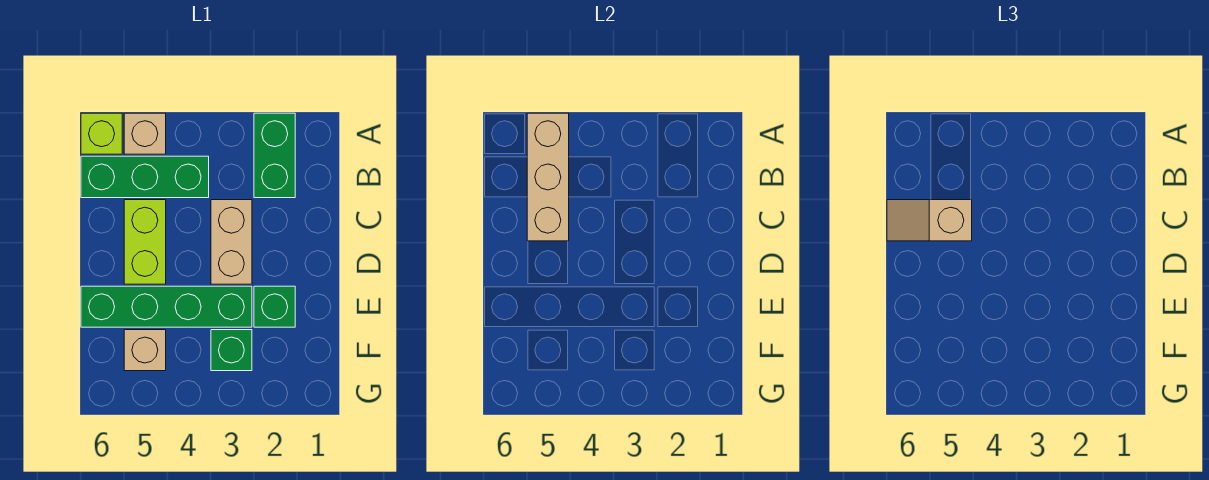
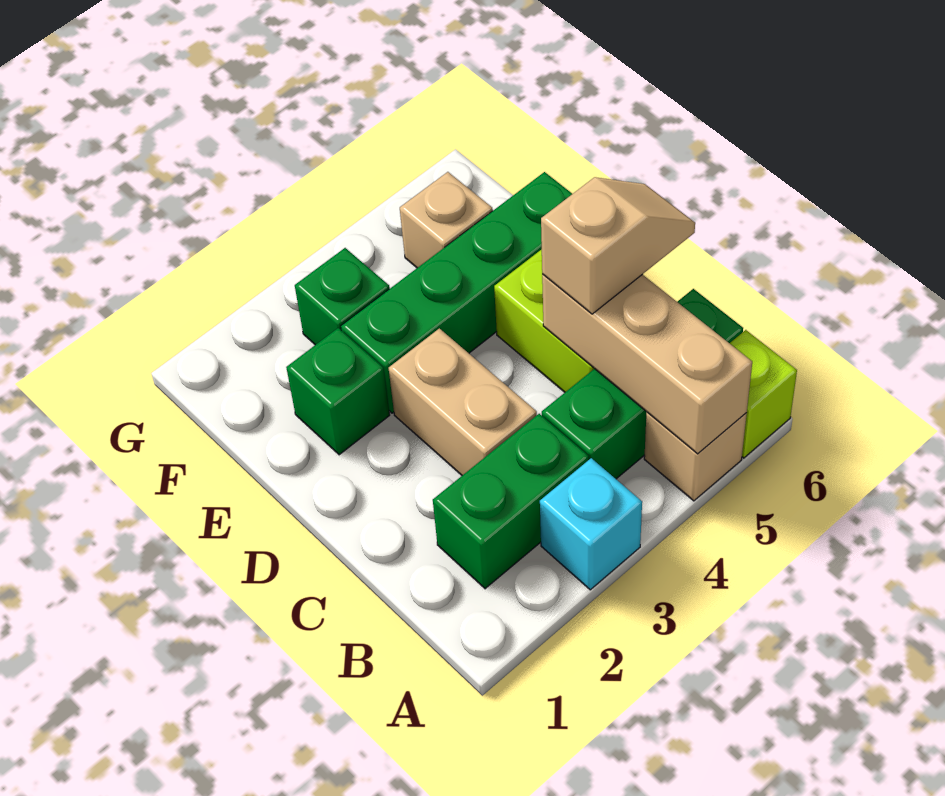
green 1x2 brick [254,113,295,198] -> green 1x2 brick turned to [433,414,589,589]
none -> cyan 1x1 brick [540,458,642,590]

